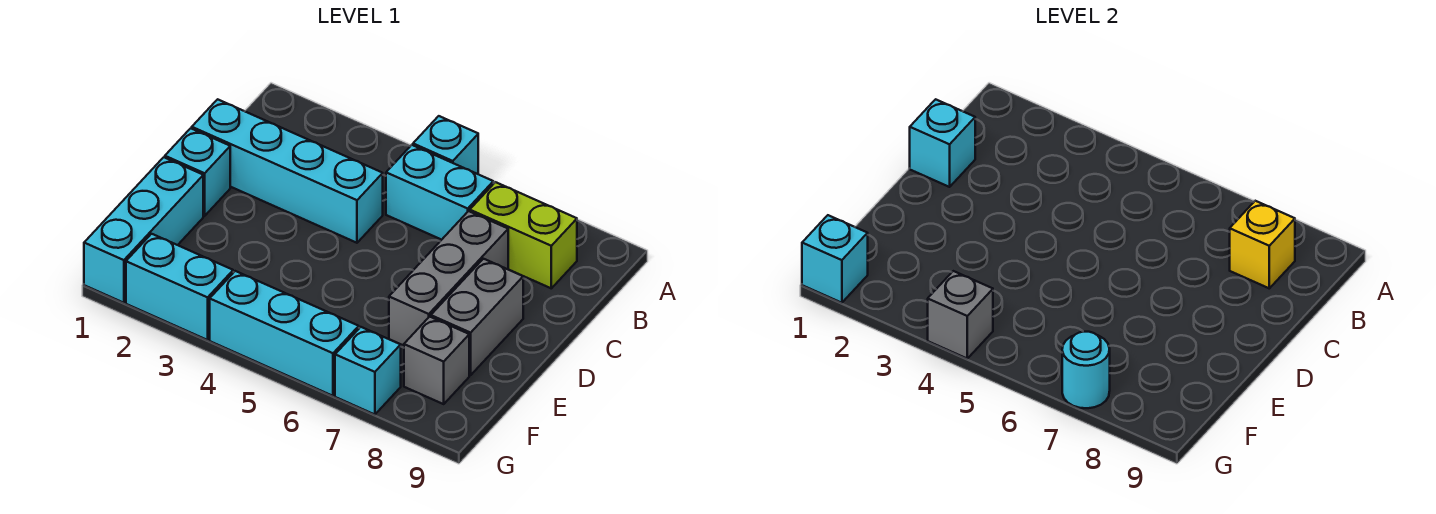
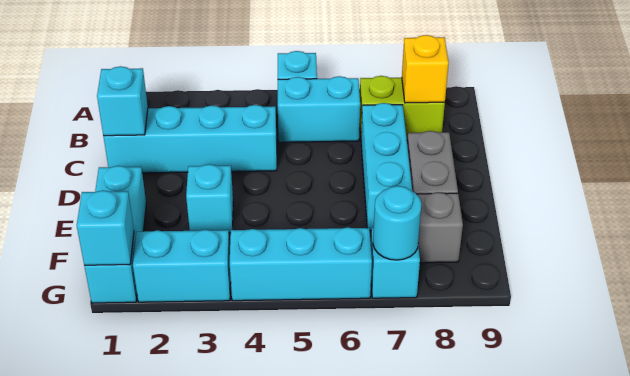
grey 1x3 brick [389,211,508,346] -> cyan 1x3 brick [361,103,412,231]
cyan 1x1 brick [165,128,230,216] -> cyan 1x1 brick moved to [186,164,233,233]
grey 1x1 brick [928,271,993,358] -> none

